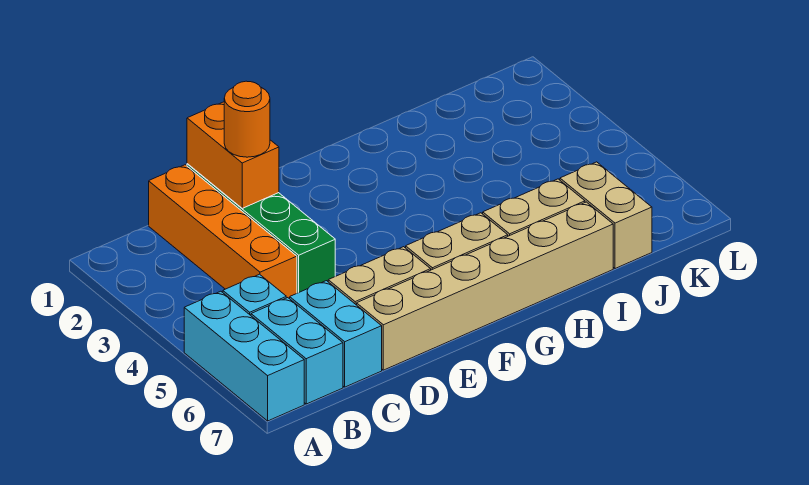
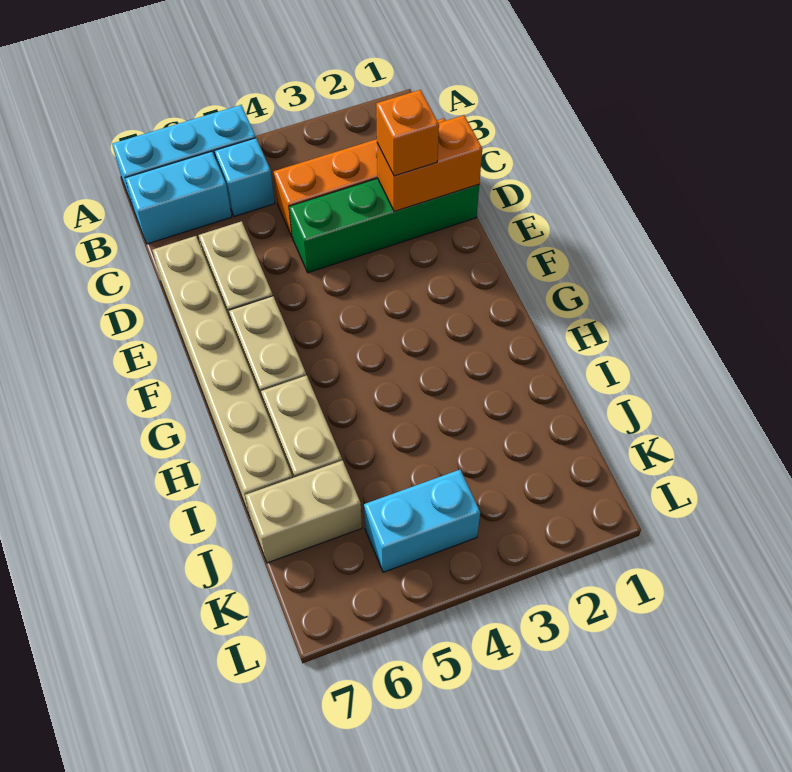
cyan 1x2 brick [290,281,382,387] -> cyan 1x2 brick moved to [364,470,480,572]
orange 1x1 round brick [224,81,270,157] -> orange 1x1 brick [376,90,439,176]

